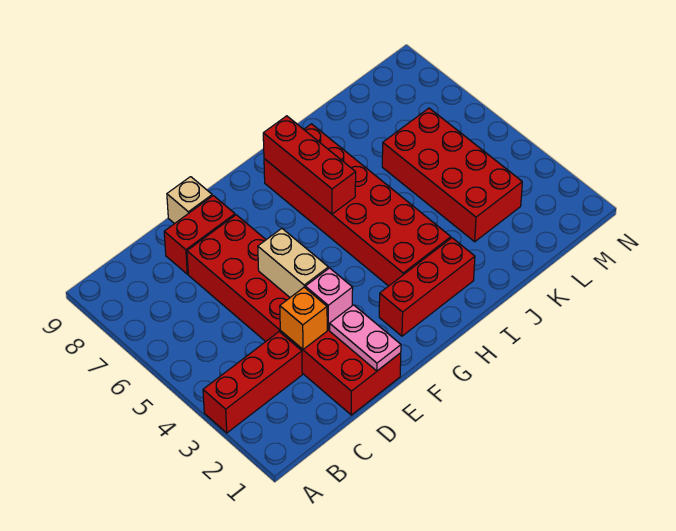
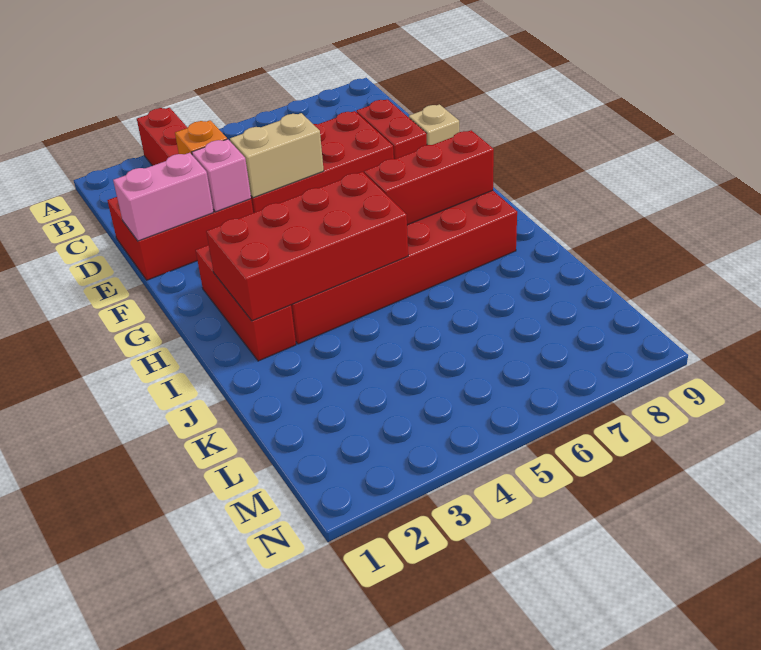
pink 1x2 plate [330,305,401,371] -> pink 1x2 brick [113,153,214,241]
red 2x4 brick [382,108,522,242] -> red 2x4 brick moved to [206,172,408,321]

